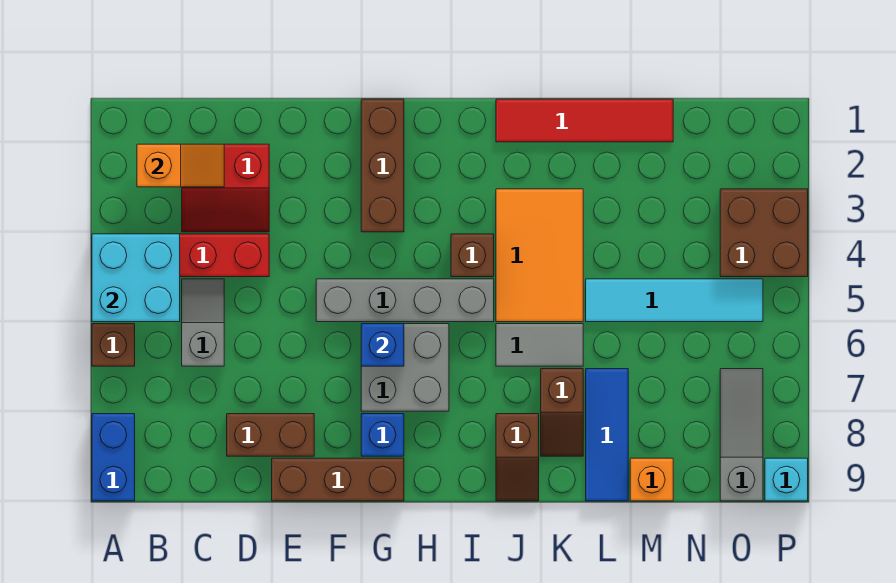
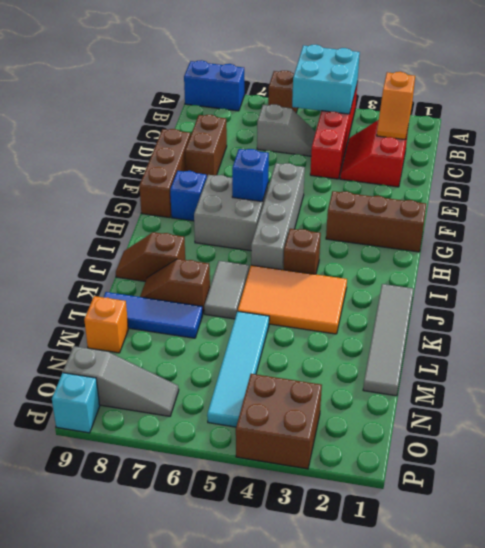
red 1x4 tile [496,99,673,142] -> grey 1x4 tile [363,284,414,396]

